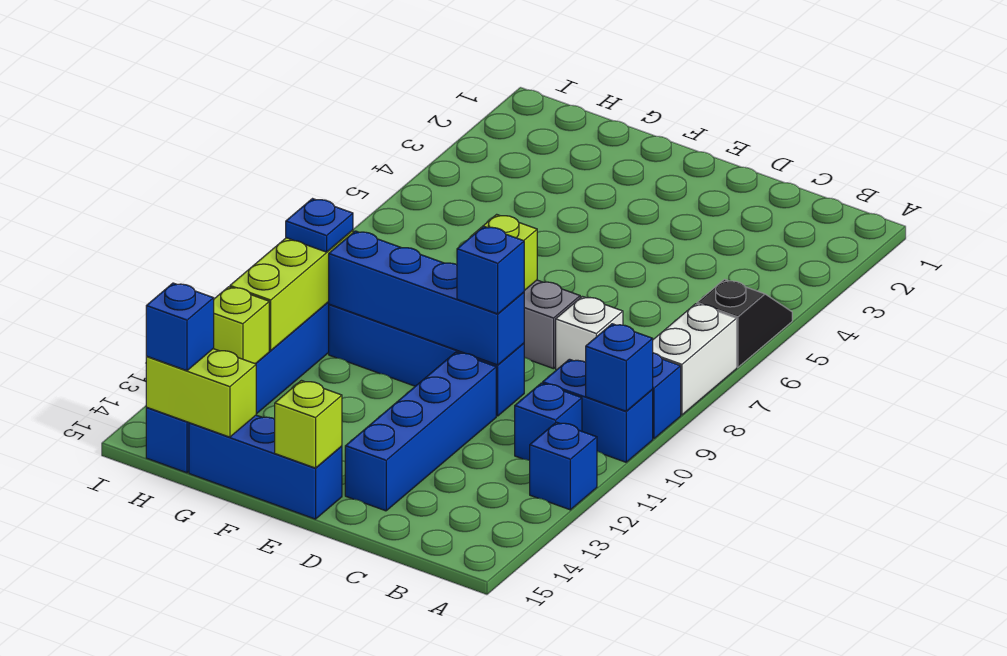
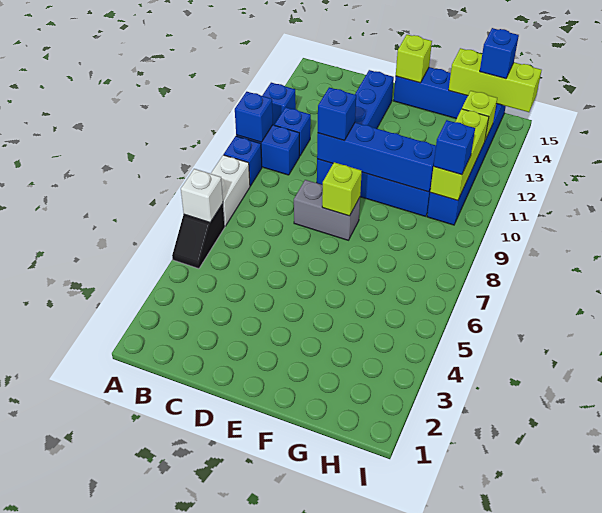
white 1x1 brick [556,296,623,370] -> white 1x1 brick moved to [181,169,223,222]
lime 1x2 brick [146,349,256,437] -> lime 1x3 brick [449,48,542,112]
blue 1x1 plate [286,199,353,252] -> blue 1x1 brick [434,120,475,175]

